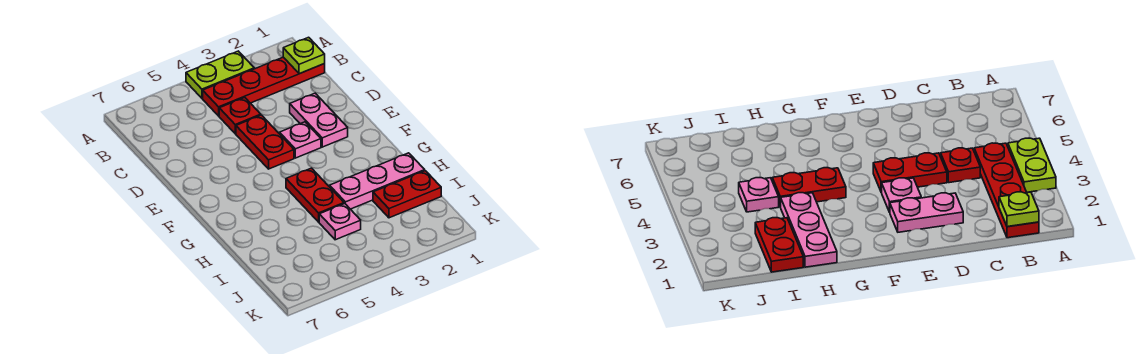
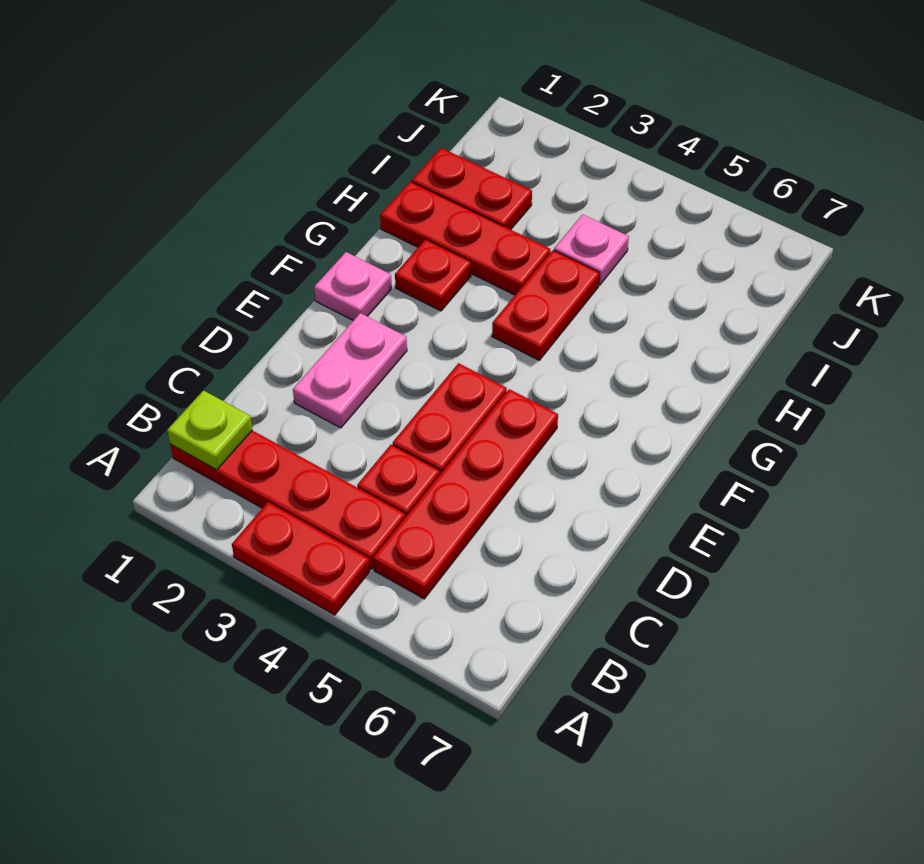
lime 1x2 plate [186,51,254,98] -> red 1x2 plate [232,502,370,615]
none -> red 1x4 plate [373,389,558,599]
pink 1x1 plate [280,122,321,158] -> pink 1x1 plate moved to [314,252,392,320]
none -> red 1x1 plate [395,239,471,311]
pink 1x3 plate [330,153,425,209] -> red 1x3 plate [380,182,550,295]

